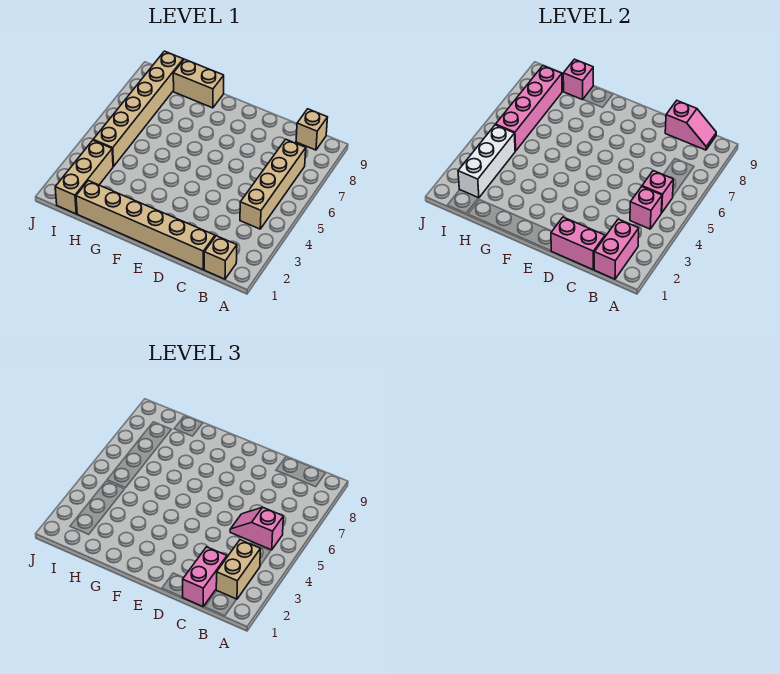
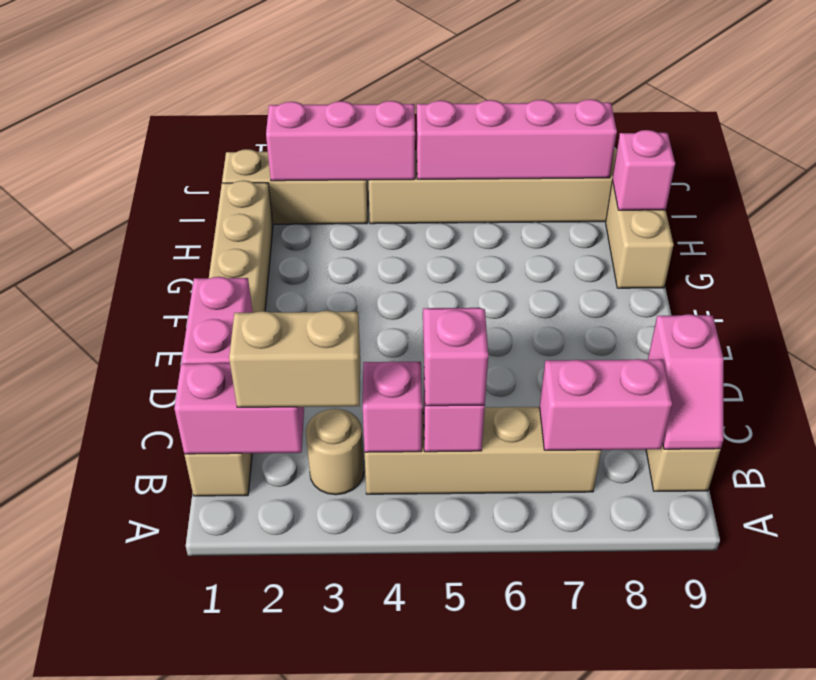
none -> tan 1x1 round brick [306,409,364,495]
pink 1x2 brick [183,547,227,607] -> pink 1x2 brick moved to [540,359,672,450]
white 1x3 brick [458,125,515,198] -> pink 1x3 brick [266,101,415,181]

